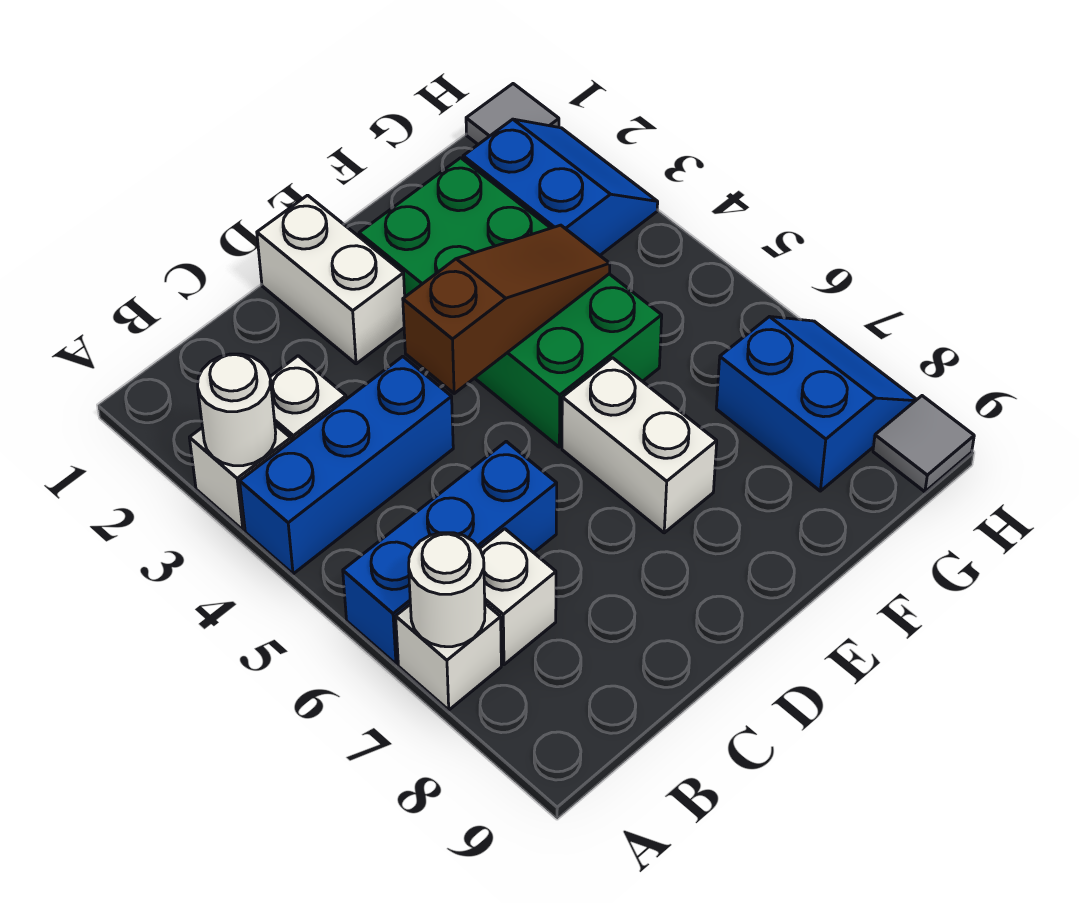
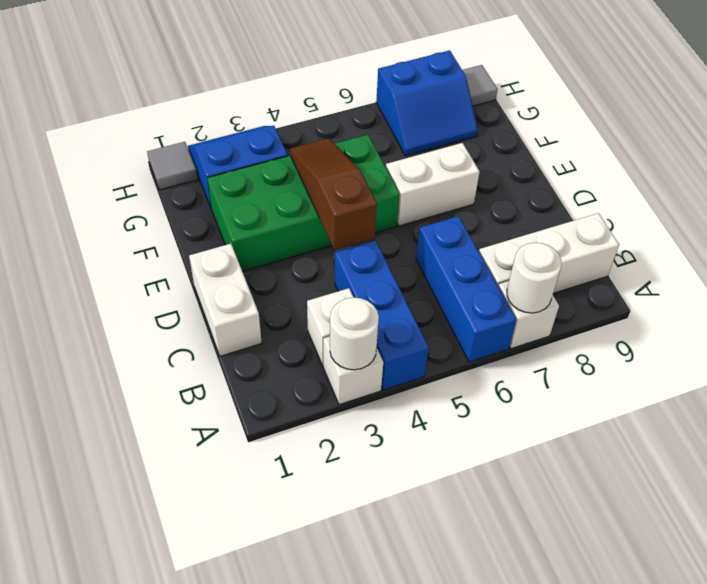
white 1x1 brick [480,529,556,665] -> white 1x3 brick [479,213,619,293]
white 1x2 brick [257,195,405,364] -> white 1x2 brick turned to [189,244,262,356]
blue 2x2 slope [716,317,917,491] -> blue 2x2 slope turned to [376,50,478,156]

